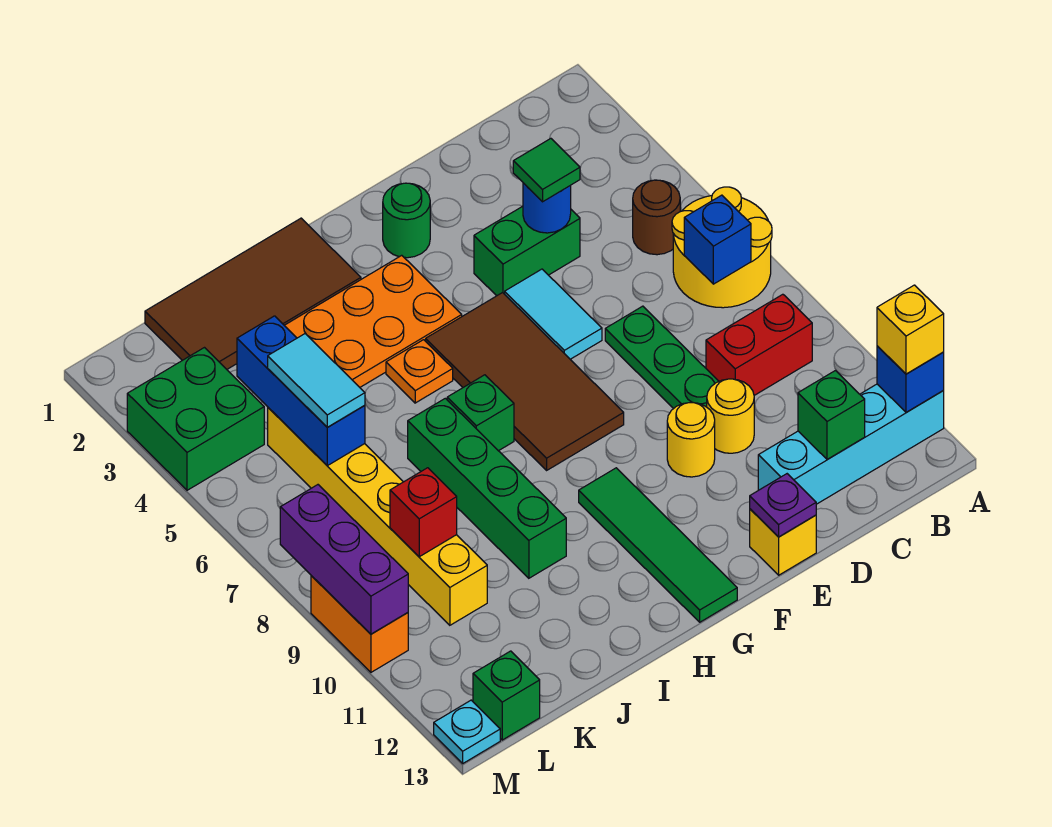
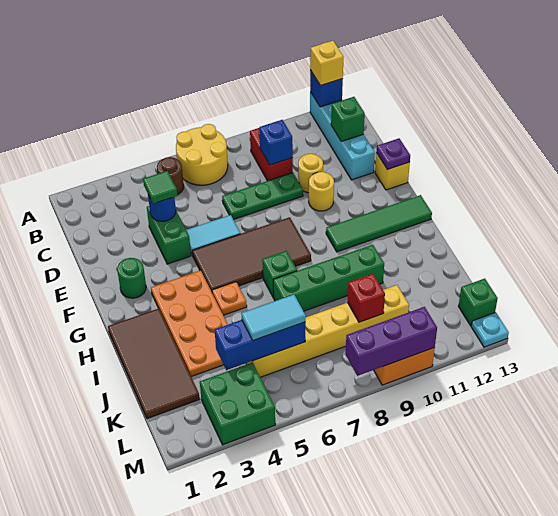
blue 1x1 brick [684,195,751,284] -> blue 1x1 brick moved to [259,120,293,165]

